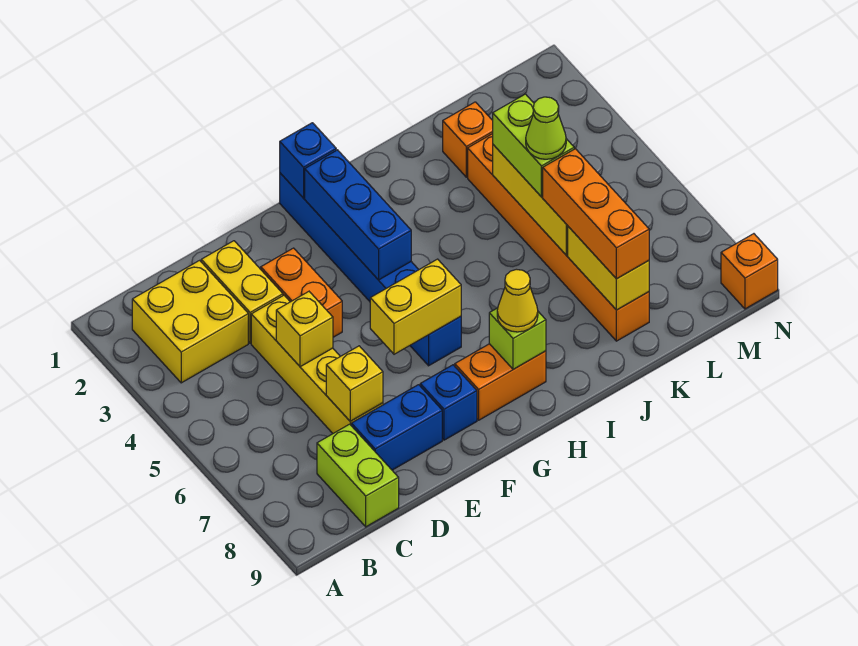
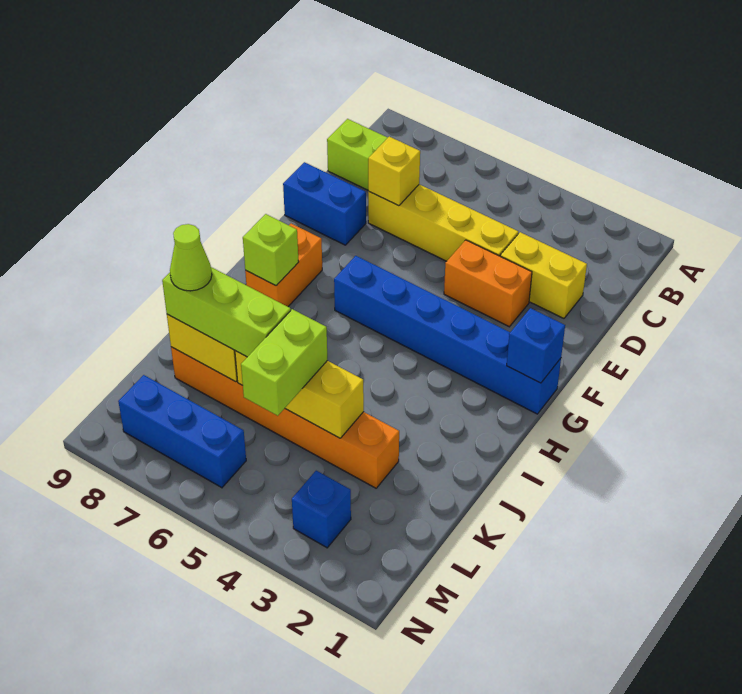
yellow 2x2 brick [132,260,248,383] -> none
yellow 1x1 brick [276,292,333,367] -> none
blue 1x2 brick [351,385,442,470] -> blue 1x2 brick turned to [283,162,366,245]
yellow 1x2 brick [370,259,461,354] -> none
blue 1x1 brick [420,365,477,440] -> blue 1x1 brick moved to [292,471,351,548]
blue 1x3 brick [305,150,411,280] -> blue 1x3 brick moved to [118,375,246,488]
yellow 1x1 cone [497,269,538,332] -> none
orange 1x1 brick [443,102,493,177] -> none
lime 1x2 brick [493,94,574,197] -> lime 1x2 brick turned to [241,309,327,416]
lime 1x1 cone [526,97,566,159] -> lime 1x1 cone moved to [170,224,212,291]
orange 1x3 brick [543,149,649,279] -> lime 1x3 brick [162,267,291,357]
orange 1x1 brick [721,234,778,309] -> none

